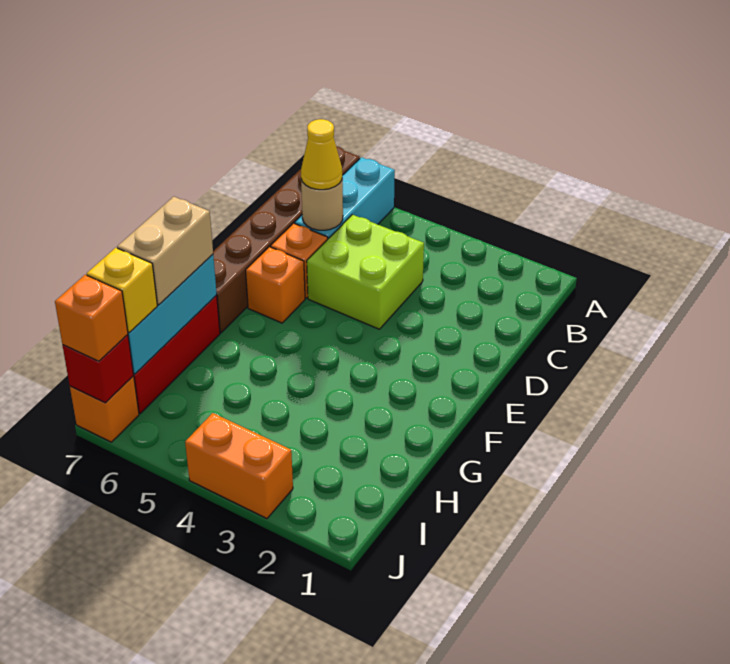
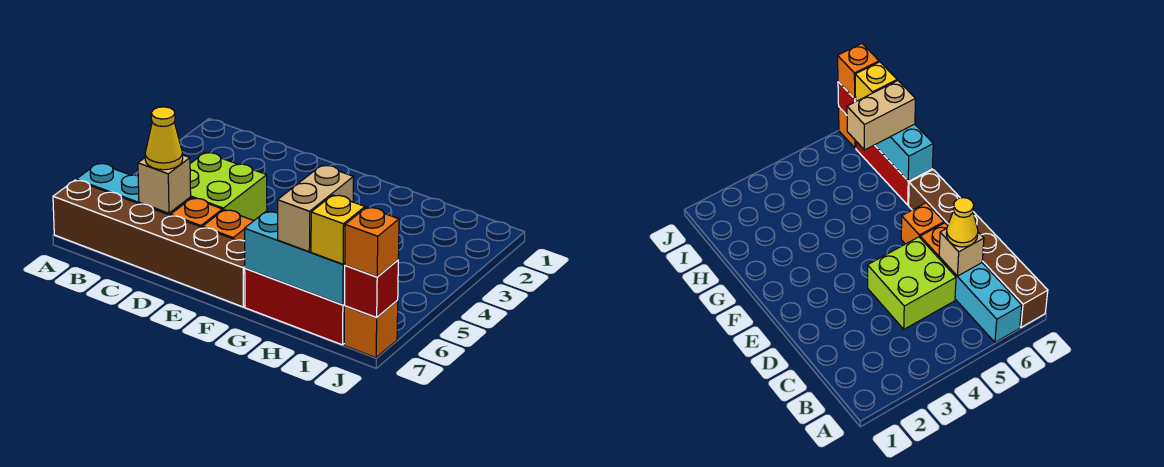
tan 1x1 round brick [301,178,343,230] -> tan 1x1 brick [138,155,191,213]
tan 1x2 brick [117,197,213,305] -> tan 1x2 brick turned to [278,165,354,252]
orange 1x2 brick [185,413,293,519] -> none

